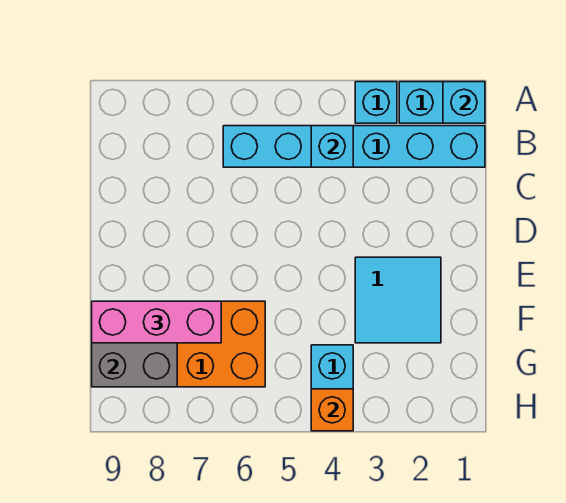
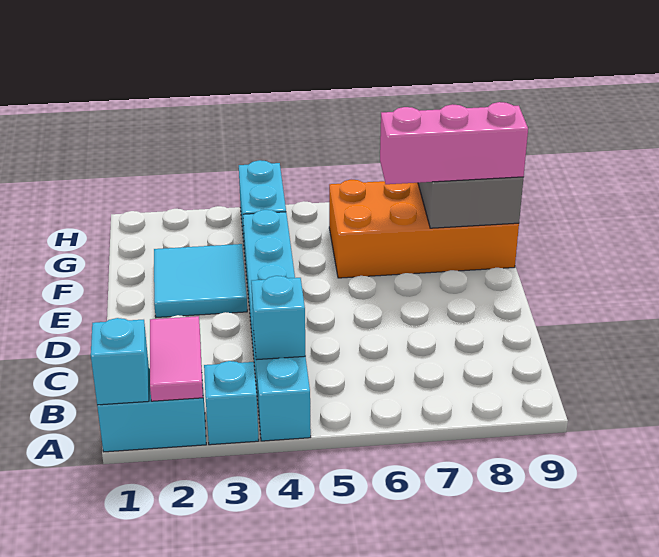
none -> pink 1x2 tile [150,316,203,401]
cyan 1x6 brick [223,126,485,167] -> cyan 1x6 brick turned to [243,210,311,441]
orange 1x1 brick [311,389,353,431] -> none

